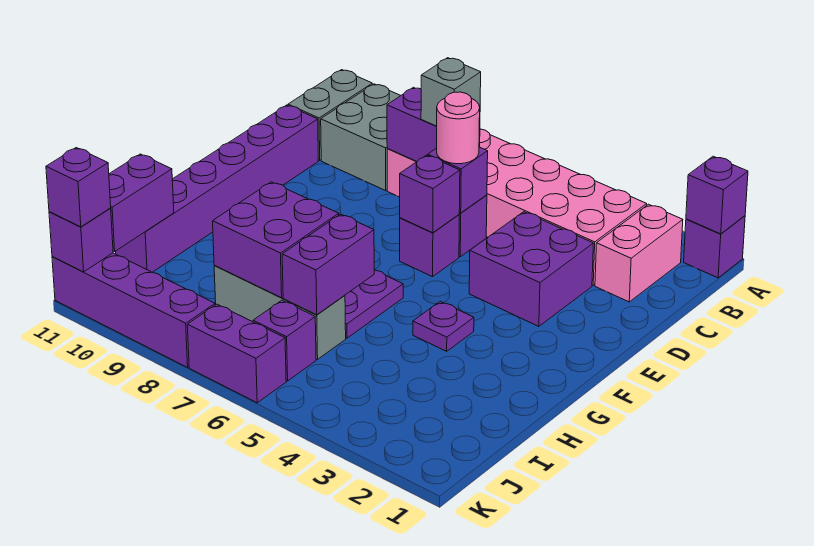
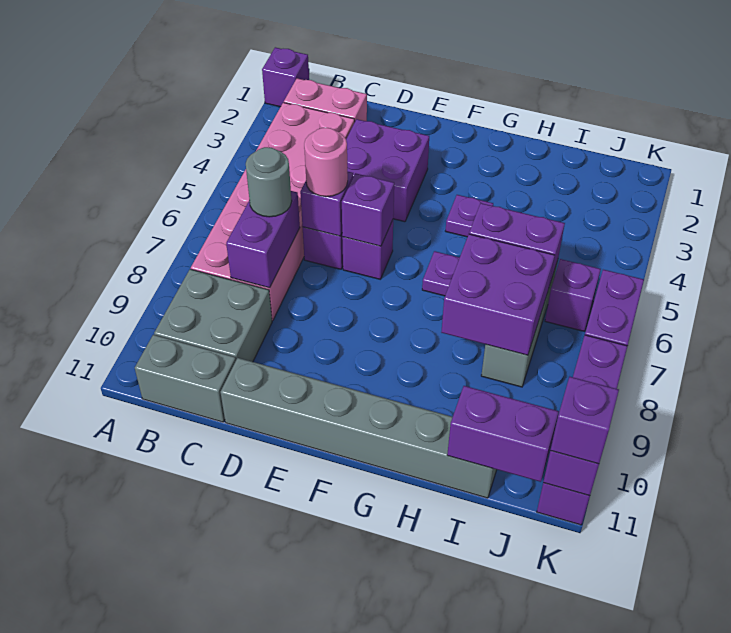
purple 1x1 brick [686,156,748,234] -> none
grey 1x1 brick [421,58,481,126] -> grey 1x1 round brick [246,147,292,217]
purple 1x6 brick [116,105,318,272] -> grey 1x6 brick [221,358,497,498]

